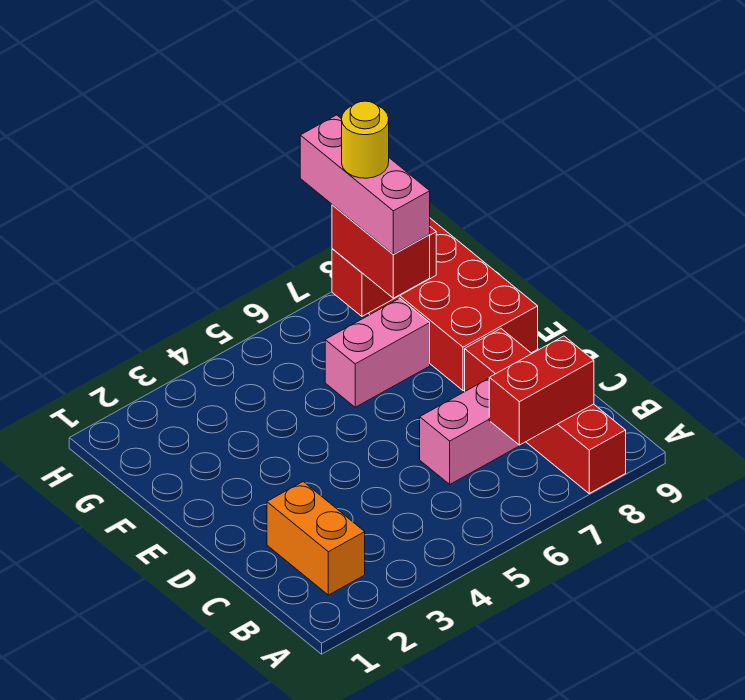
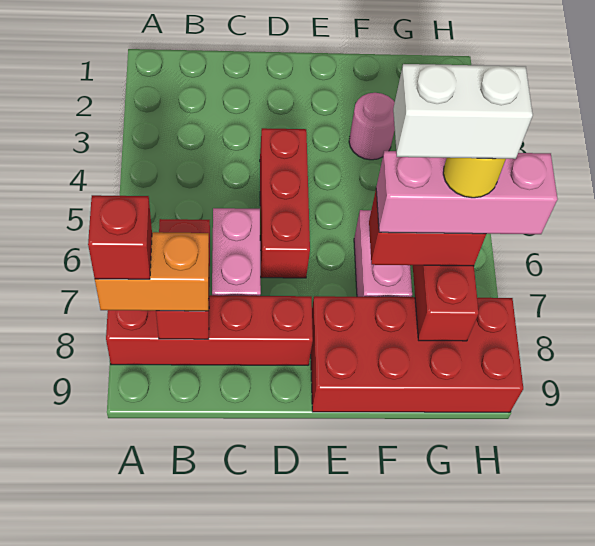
none -> red 1x1 brick [88,195,152,279]
orange 1x2 brick [267,482,365,595] -> orange 1x2 brick moved to [95,232,209,311]
none -> red 1x3 brick [260,128,310,278]
none -> pink 1x1 round brick [349,93,395,160]
none -> white 1x2 brick [393,64,533,159]

